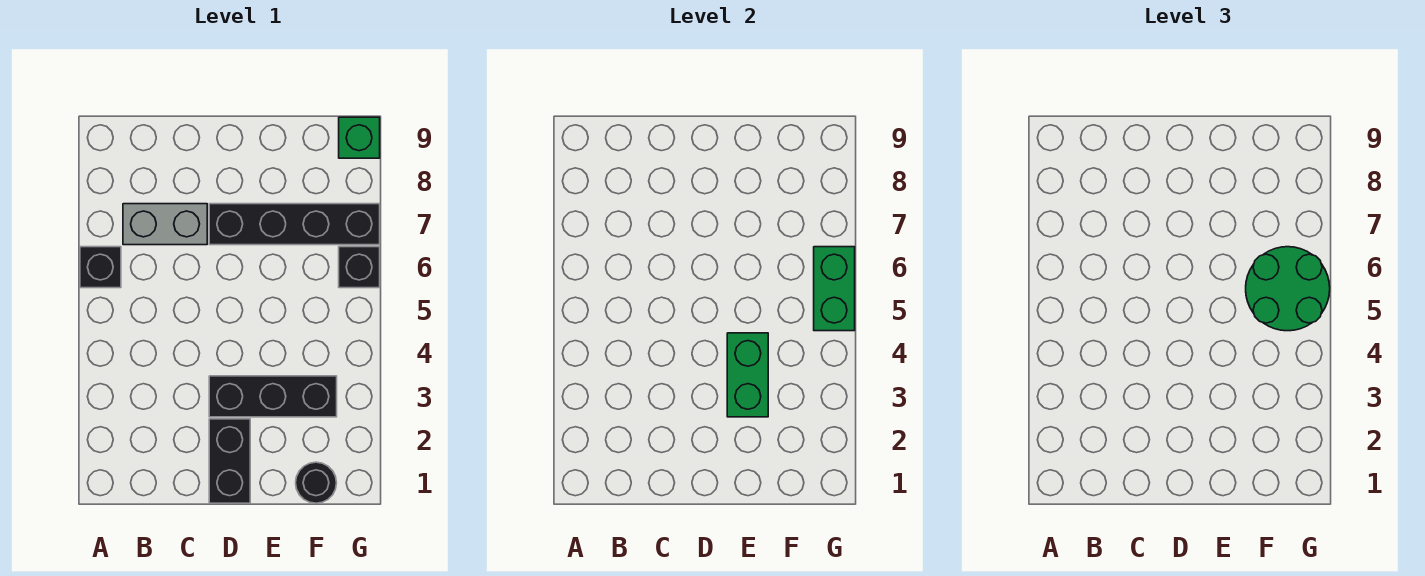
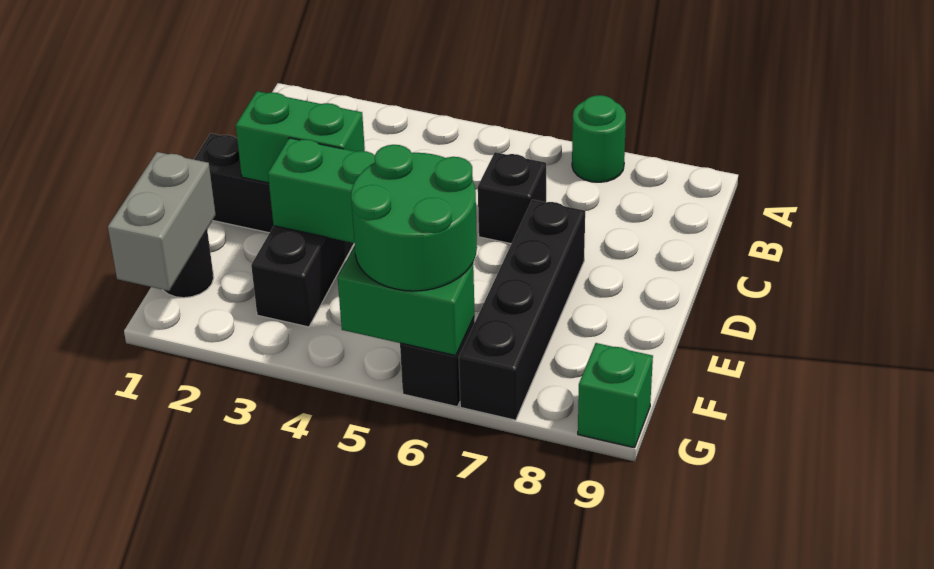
black 1x1 brick [80,247,121,288] -> black 1x1 brick moved to [478,152,546,244]
none -> green 1x1 round brick [572,95,626,182]
grey 1x2 brick [123,204,207,245] -> grey 1x2 brick moved to [108,152,216,291]
none -> green 1x2 brick [236,91,365,183]

